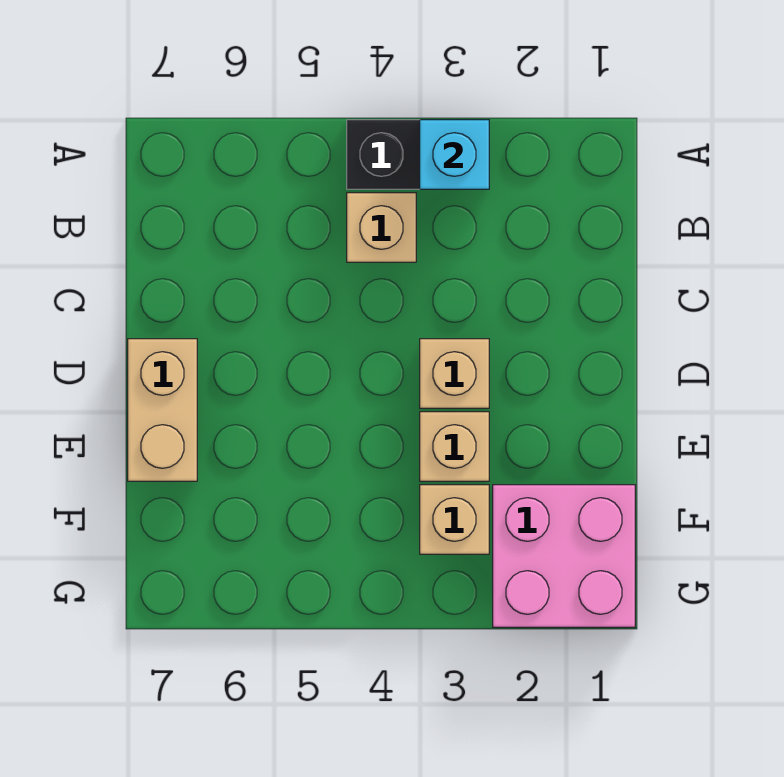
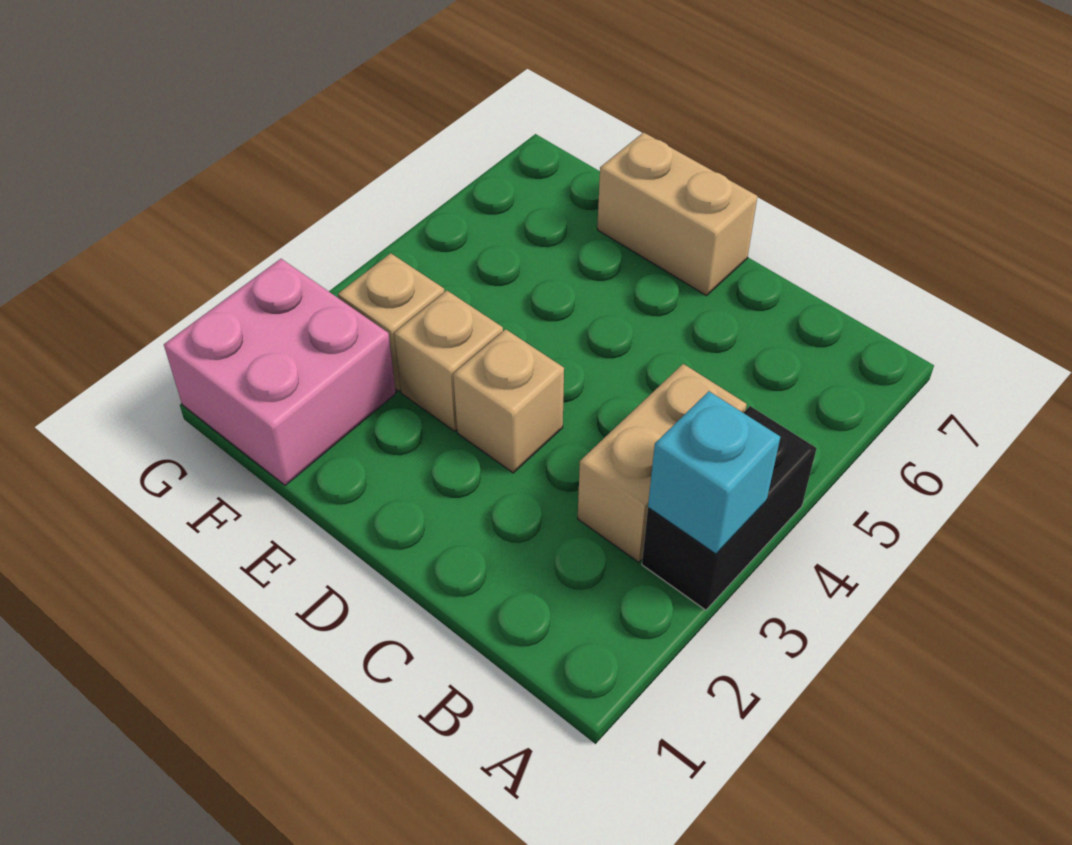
tan 1x1 brick [347,193,416,262] -> tan 1x2 brick [578,364,747,562]

